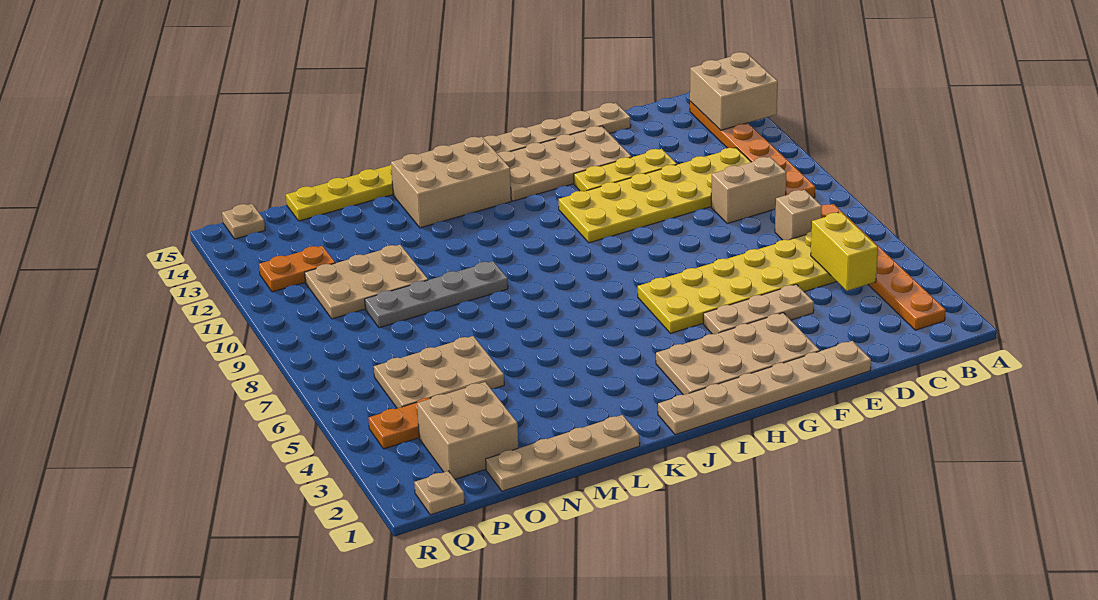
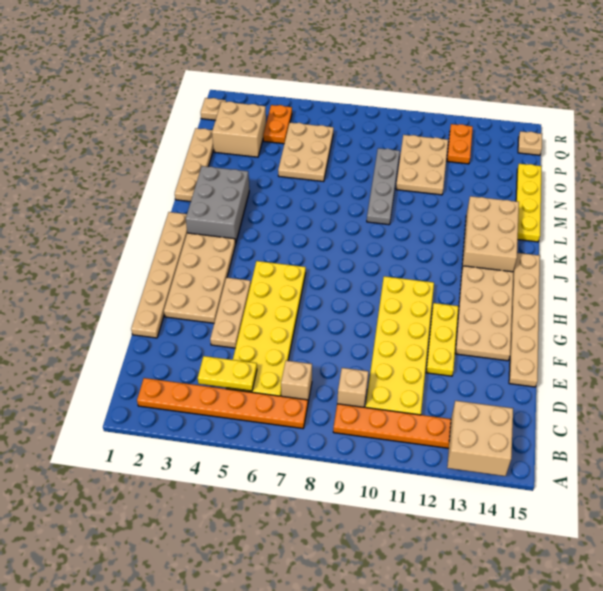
yellow 1x2 brick [811,212,878,291] -> yellow 1x2 plate [198,356,257,391]
tan 1x2 brick [711,157,786,224] -> tan 1x1 brick [337,368,368,407]
none -> grey 2x3 brick [186,166,249,244]

